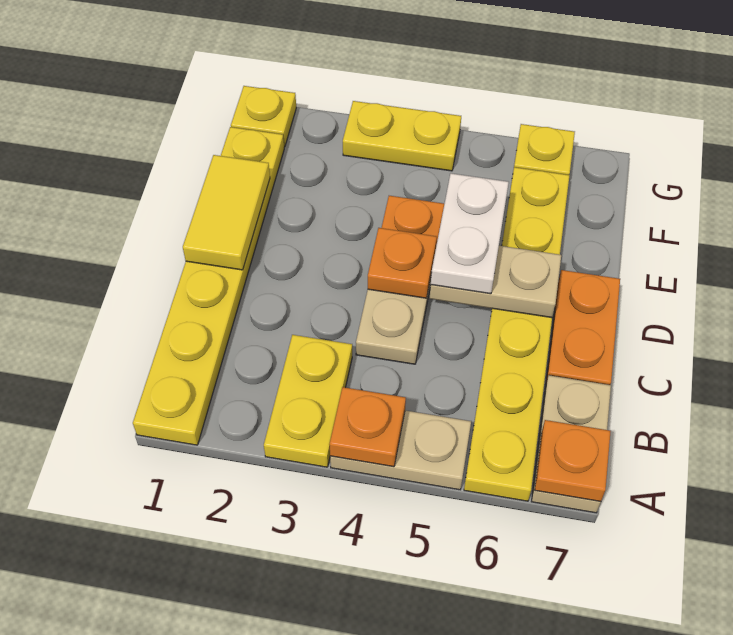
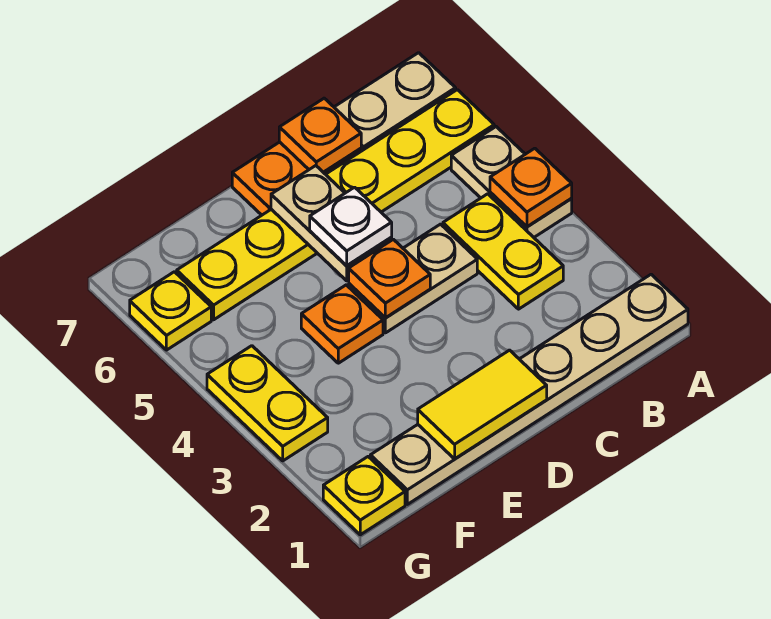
yellow 1x6 plate [133,127,284,445] -> tan 1x6 plate [370,274,688,504]
yellow 1x2 plate [264,335,352,467] -> yellow 1x2 plate turned to [443,194,563,309]
orange 1x1 plate [535,420,611,502] -> orange 1x1 plate moved to [279,98,361,172]
white 1x2 plate [431,173,509,294] -> white 1x1 plate [310,187,392,265]

